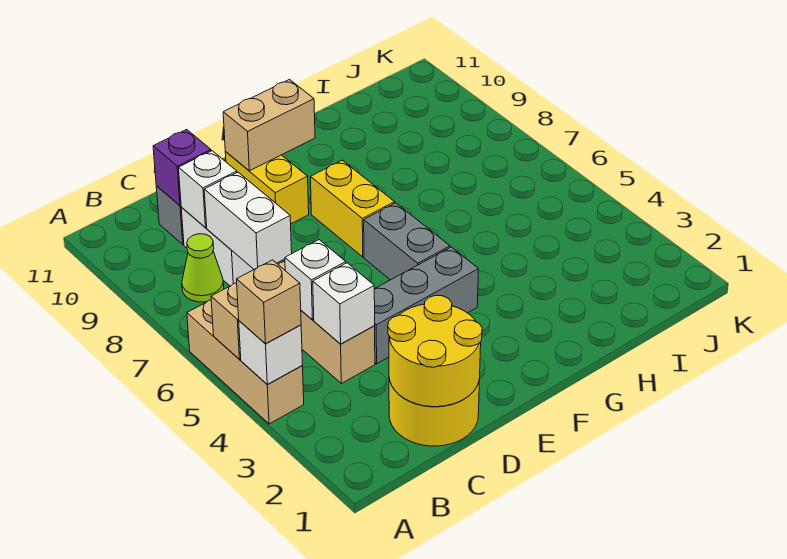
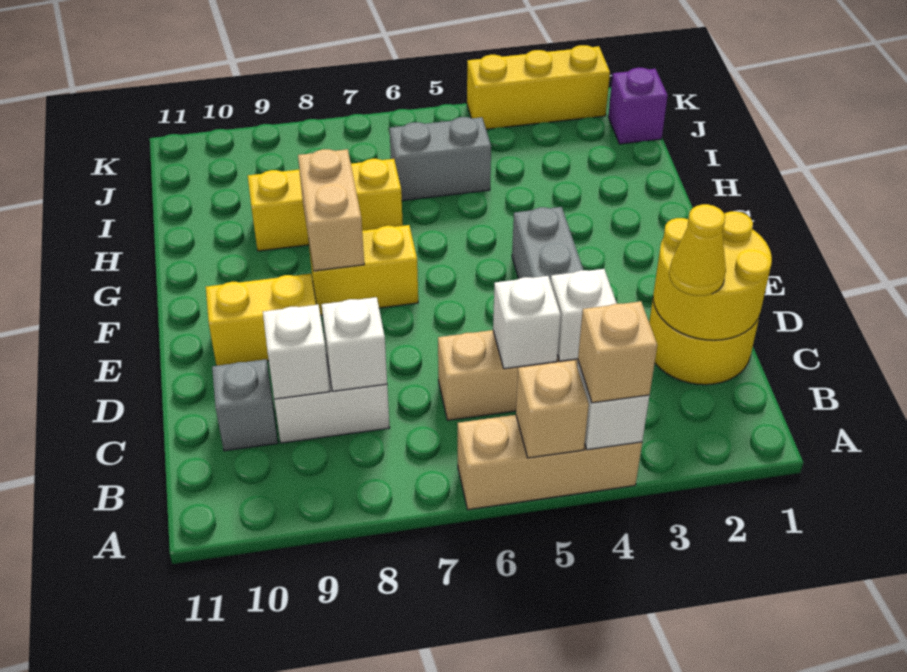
lime 1x1 cone [182,234,224,302] -> none
none -> yellow 1x1 cone [669,204,726,296]
white 1x2 brick [204,172,292,269] -> white 1x1 brick [322,297,387,391]
purple 1x1 brick [153,130,211,206] -> purple 1x1 brick moved to [608,68,668,144]
tan 1x2 brick [223,80,315,171] -> tan 1x2 brick moved to [298,149,364,271]
grey 1x2 brick [364,203,450,280] -> grey 1x2 brick moved to [390,117,491,201]
none -> yellow 1x3 brick [248,159,403,251]
none -> yellow 1x3 brick [467,45,610,129]

